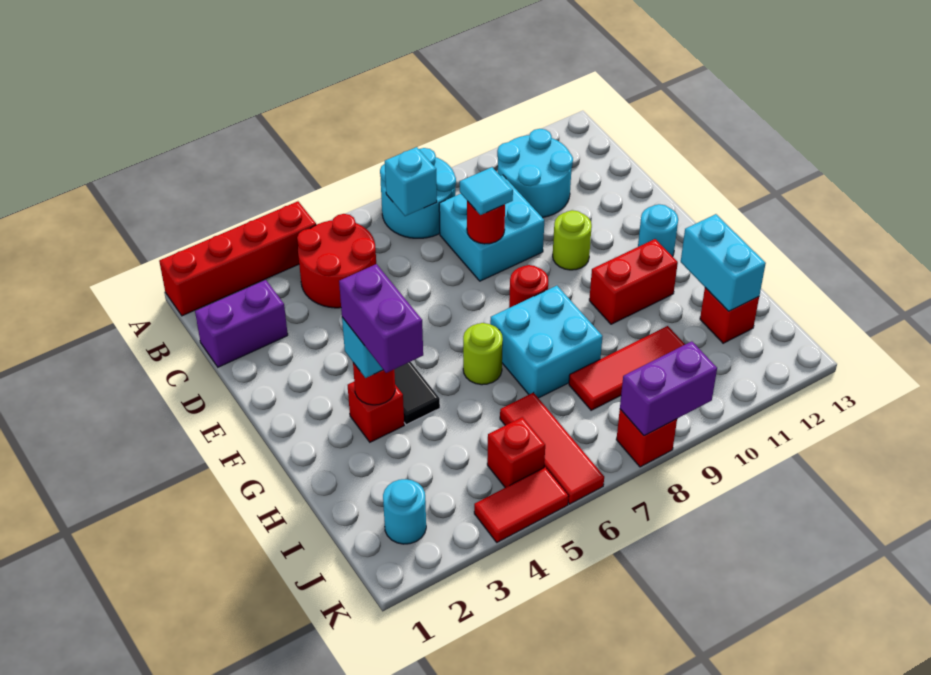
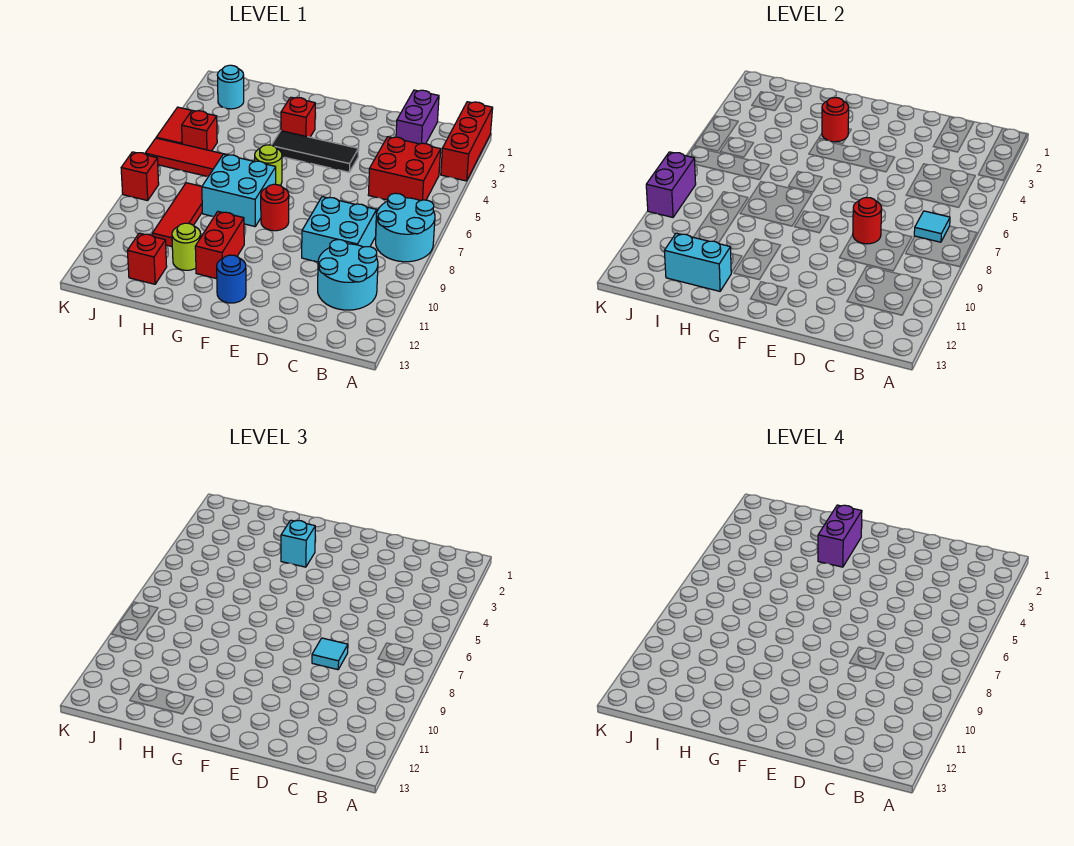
red 1x4 brick [159,201,316,316] -> red 1x3 brick [441,102,493,181]
red 2x2 round brick [297,214,376,308] -> red 2x2 brick [368,137,441,201]
cyan 1x1 brick [385,147,437,216] -> cyan 1x1 tile [914,211,950,242]
lime 1x1 round brick [553,210,592,270] -> lime 1x1 round brick moved to [172,223,201,270]
cyan 1x1 round brick [638,204,678,257] -> blue 1x1 round brick [217,255,246,303]
purple 1x2 brick [339,264,423,373] -> purple 1x2 brick turned to [818,505,862,567]

